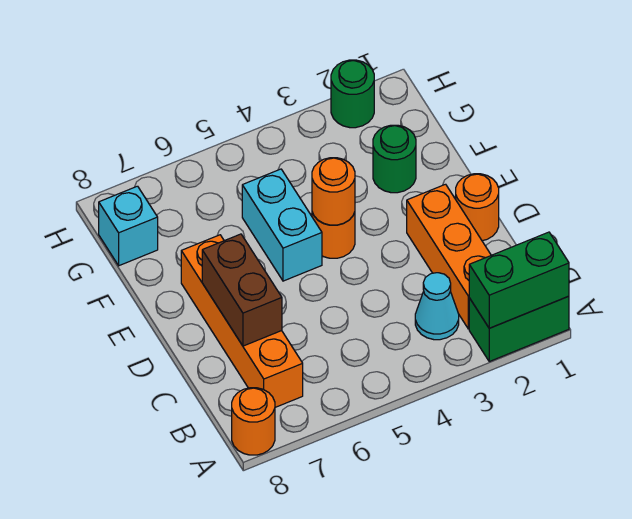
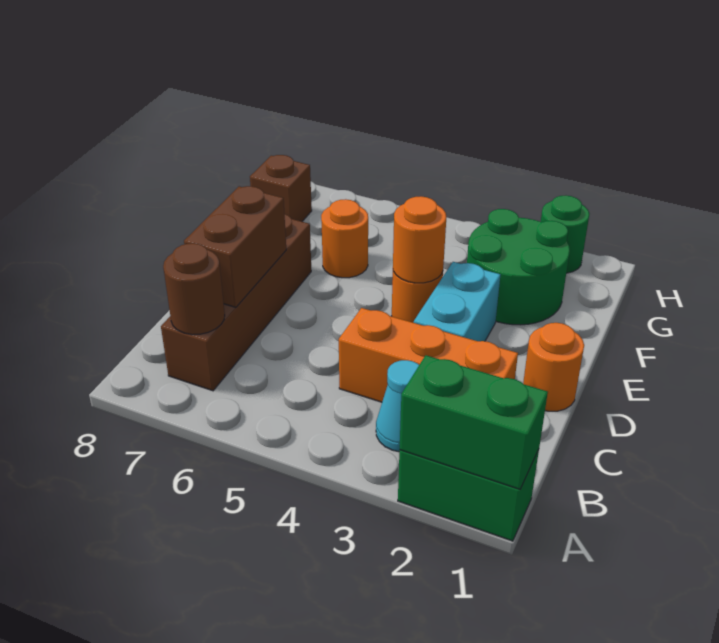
orange 1x1 round brick [232,388,275,455] -> orange 1x1 round brick moved to [321,199,368,278]
orange 1x3 brick [407,184,491,329] -> orange 1x3 brick turned to [339,308,518,402]
orange 1x4 brick [181,235,303,407] -> brown 1x4 brick [161,214,311,391]
none -> brown 1x1 round brick [163,243,225,335]
cyan 1x2 brick [242,169,322,281] -> cyan 1x2 brick moved to [414,262,500,341]
green 1x1 round brick [373,125,416,193] -> green 2x2 round brick [467,209,570,325]
cyan 1x1 brick [99,186,158,266] -> brown 1x1 brick [250,155,312,222]

